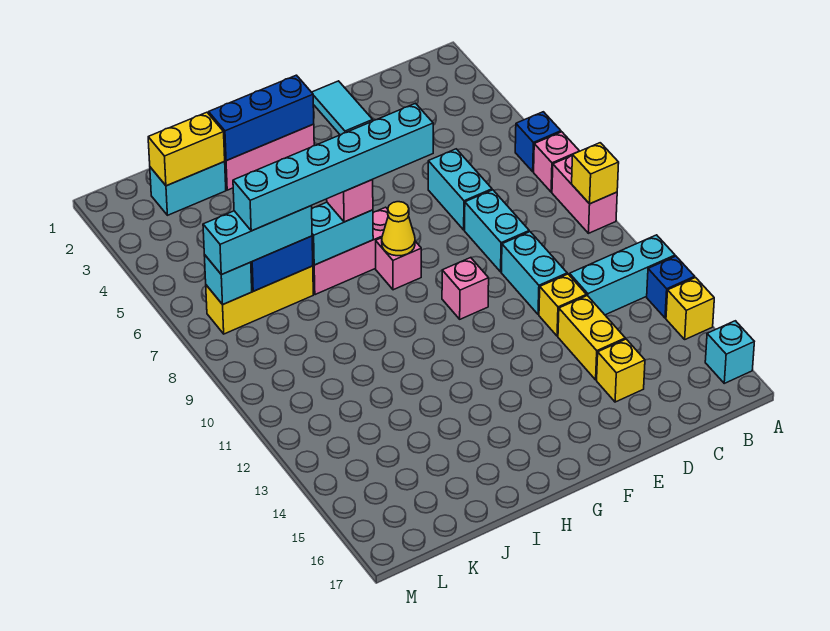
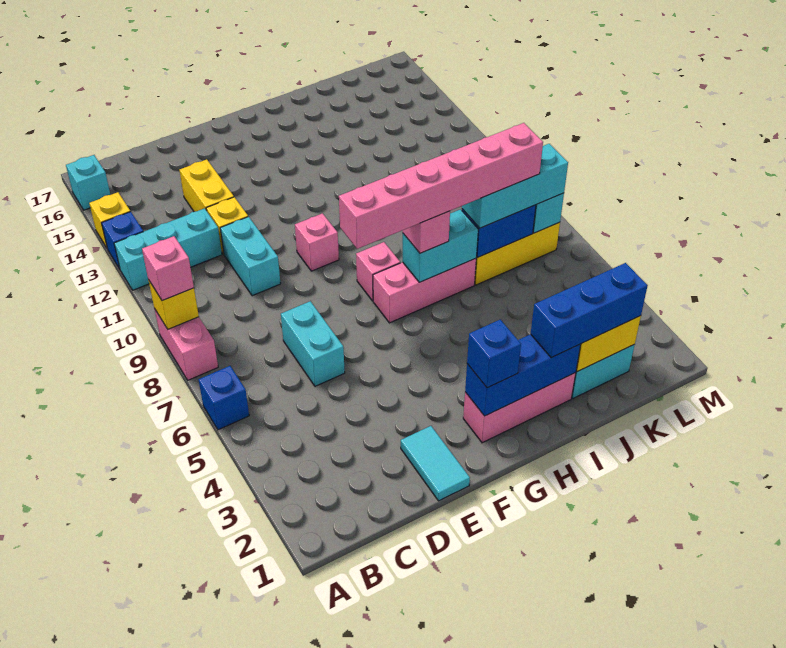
pink 1x1 brick [534,132,579,192] -> pink 1x1 brick moved to [142,236,194,301]
cyan 1x2 brick [465,190,529,272] -> none
yellow 1x1 brick [597,339,645,402] -> none
cyan 1x6 brick [233,103,433,231] -> pink 1x6 brick [339,123,543,249]
none -> blue 1x1 brick [467,320,521,388]
yellow 1x1 cone [382,202,415,256] -> none
none -> blue 1x3 brick [531,263,648,358]

